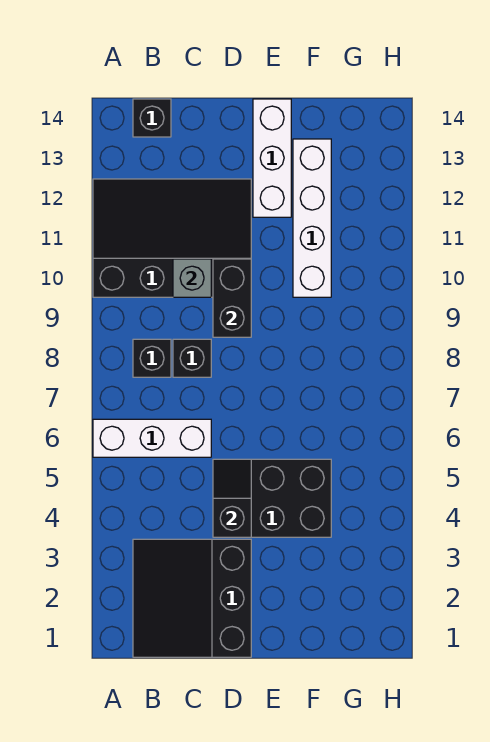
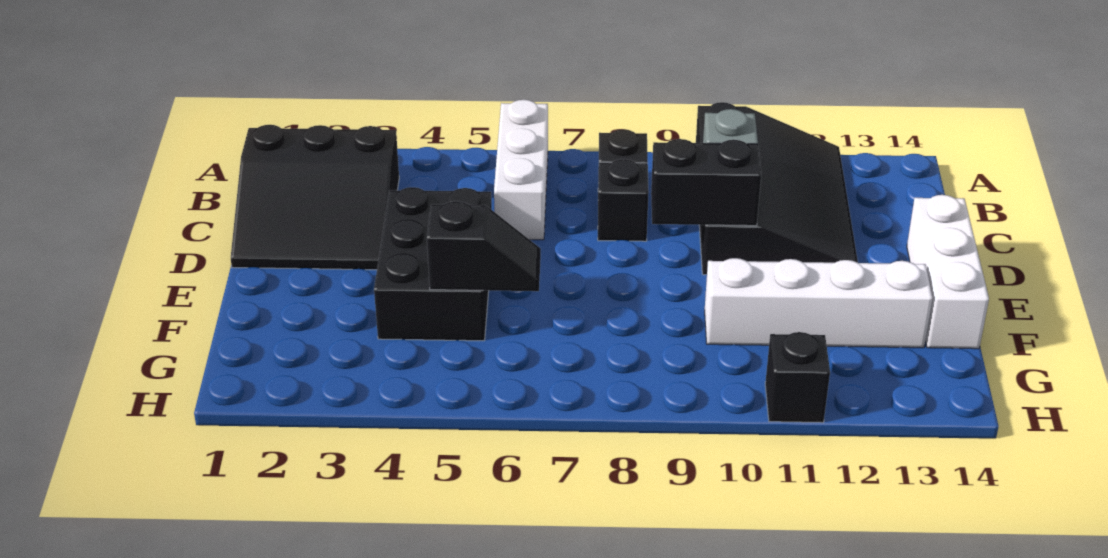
black 3x3 slope [133,539,251,657] -> black 3x3 slope turned to [231,125,399,270]
black 1x1 brick [133,99,171,137] -> black 1x1 brick moved to [765,332,830,423]
black 1x2 slope [213,459,251,537] -> black 1x2 slope moved to [427,201,541,291]
white 1x3 brick [253,99,291,217] -> white 1x3 brick turned to [907,195,989,349]

